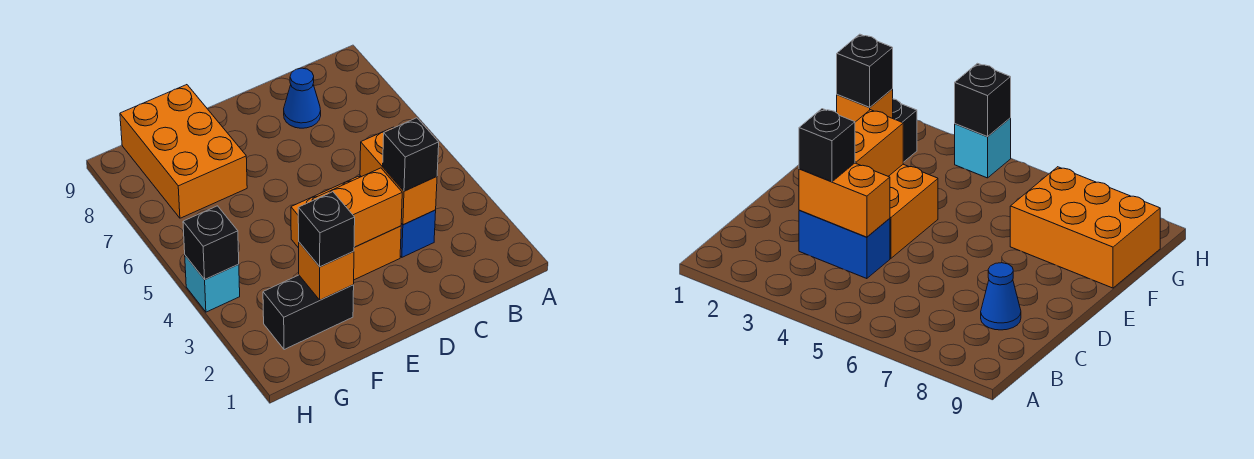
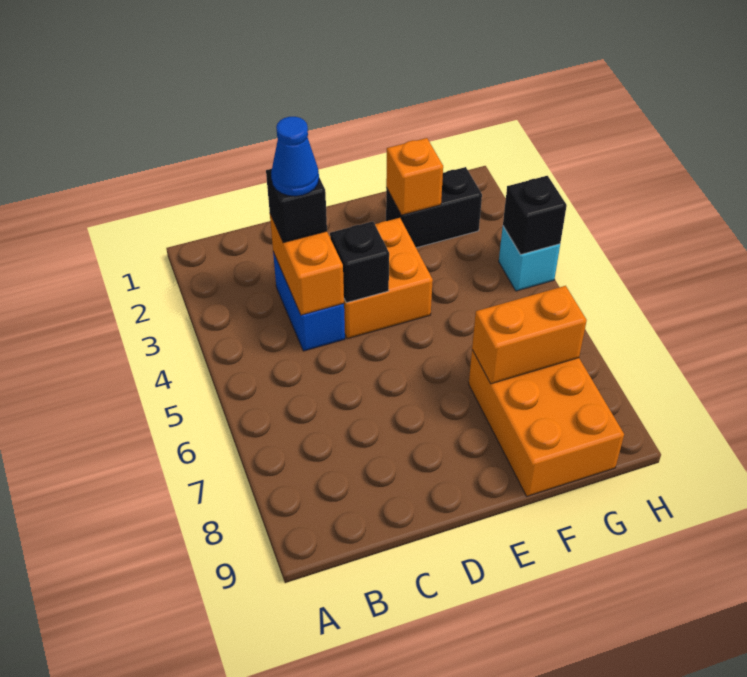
blue 1x1 cone [284,68,321,128] -> blue 1x1 cone moved to [271,117,319,196]
orange 1x2 brick [312,168,402,247] -> orange 1x2 brick moved to [472,286,587,384]
black 1x1 brick [298,192,355,267] -> black 1x1 brick moved to [330,221,389,303]

